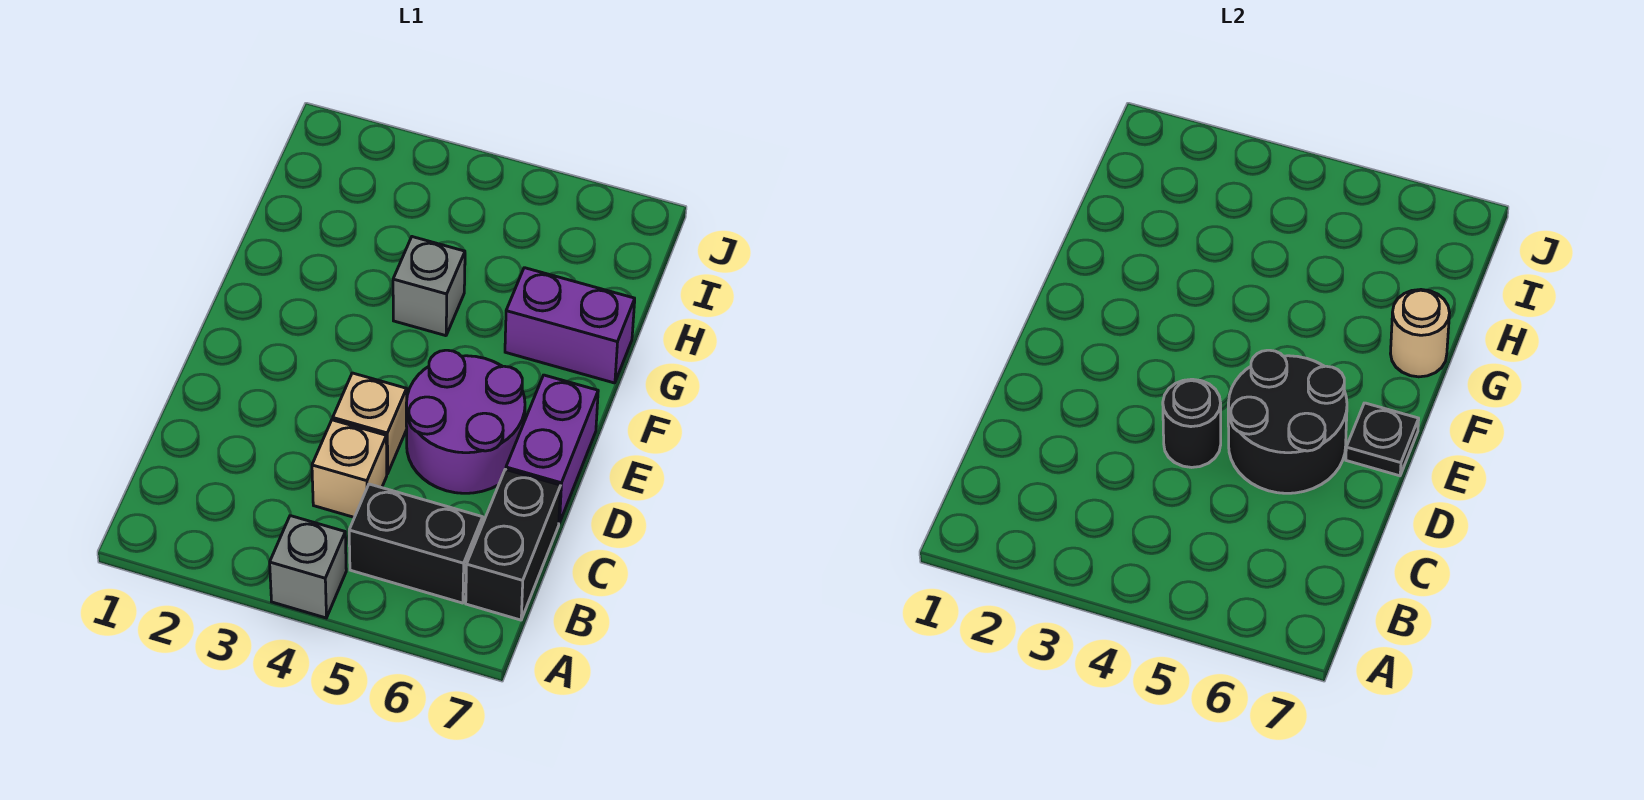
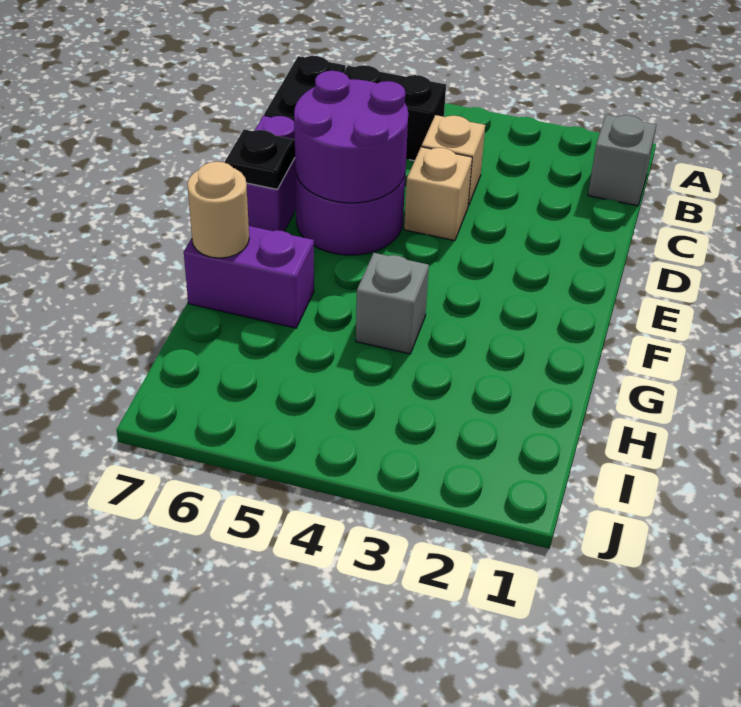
grey 1x1 brick [270,516,346,618] -> grey 1x1 brick moved to [588,115,656,206]
black 1x1 round brick [1163,379,1221,467] -> none
black 2x2 round brick [1228,350,1347,493] -> purple 2x2 round brick [294,71,408,203]

